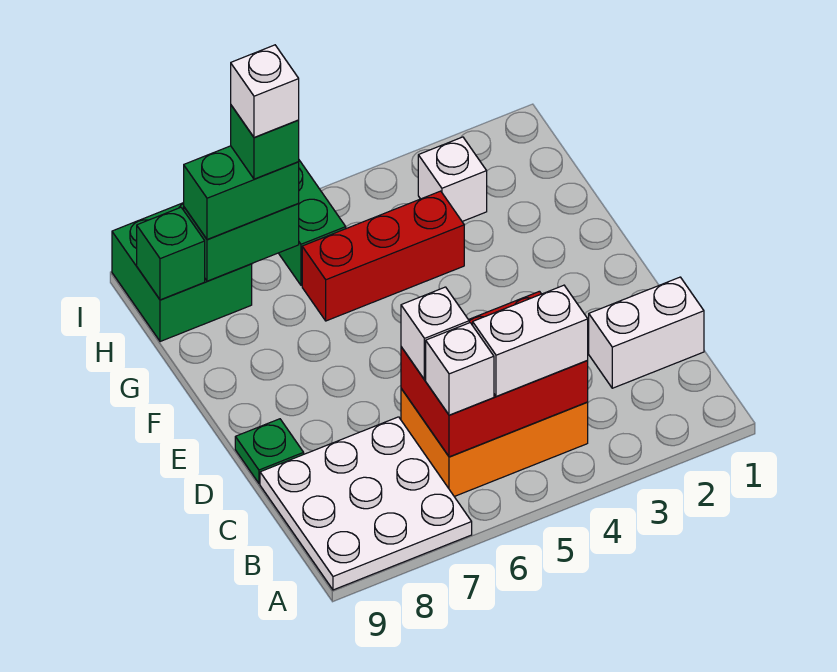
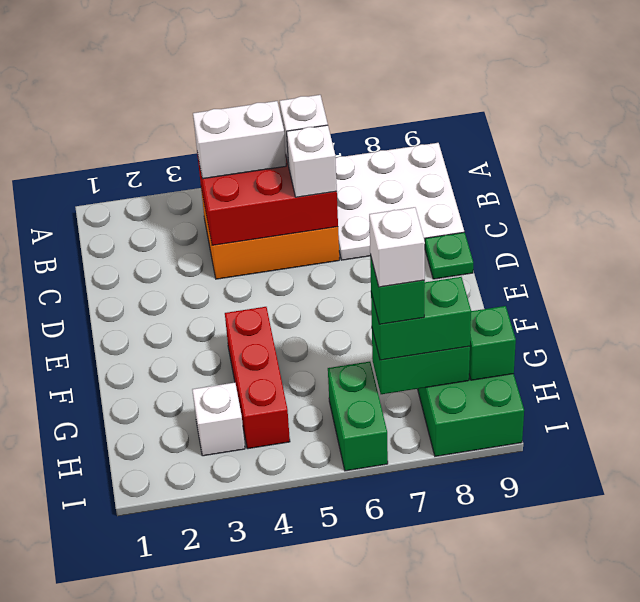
white 1x2 brick [589,277,704,388] -> none
red 1x3 brick [302,191,464,321] -> red 1x3 brick turned to [225,307,290,449]

